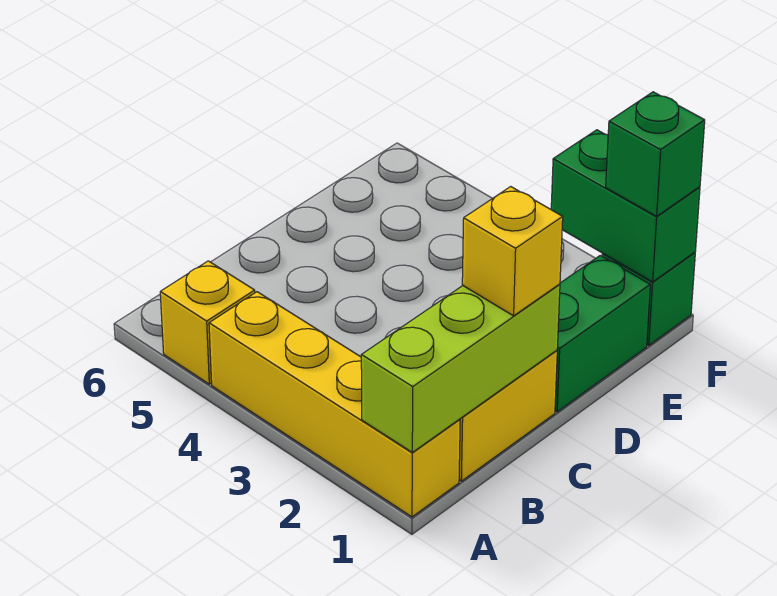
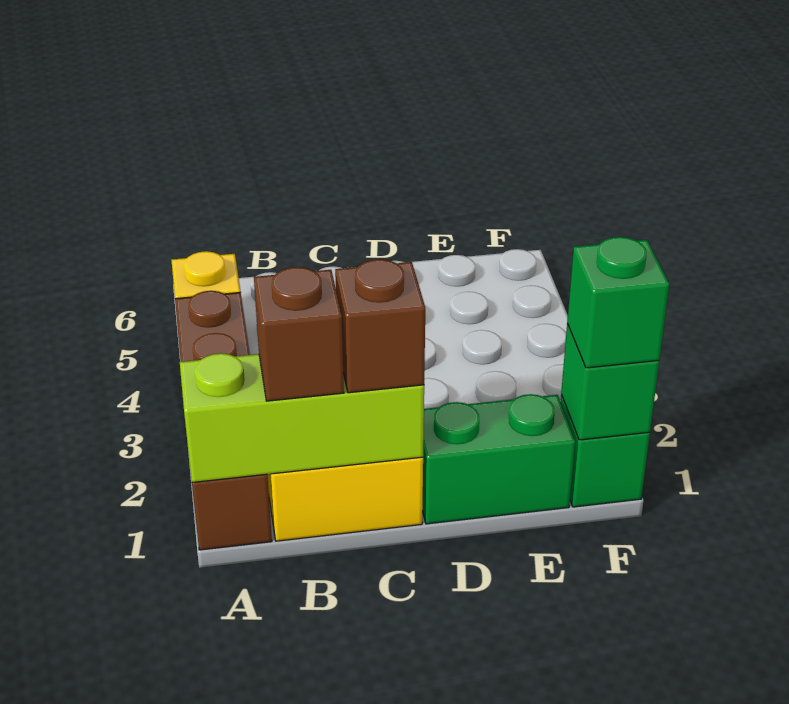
yellow 1x4 brick [209,292,460,517] -> brown 1x4 brick [175,291,272,550]
none -> brown 1x1 brick [254,267,344,401]
yellow 1x1 brick [462,187,563,316] -> brown 1x1 brick [335,259,425,393]
green 1x2 brick [551,130,700,282] -> green 1x1 brick [561,323,659,440]

